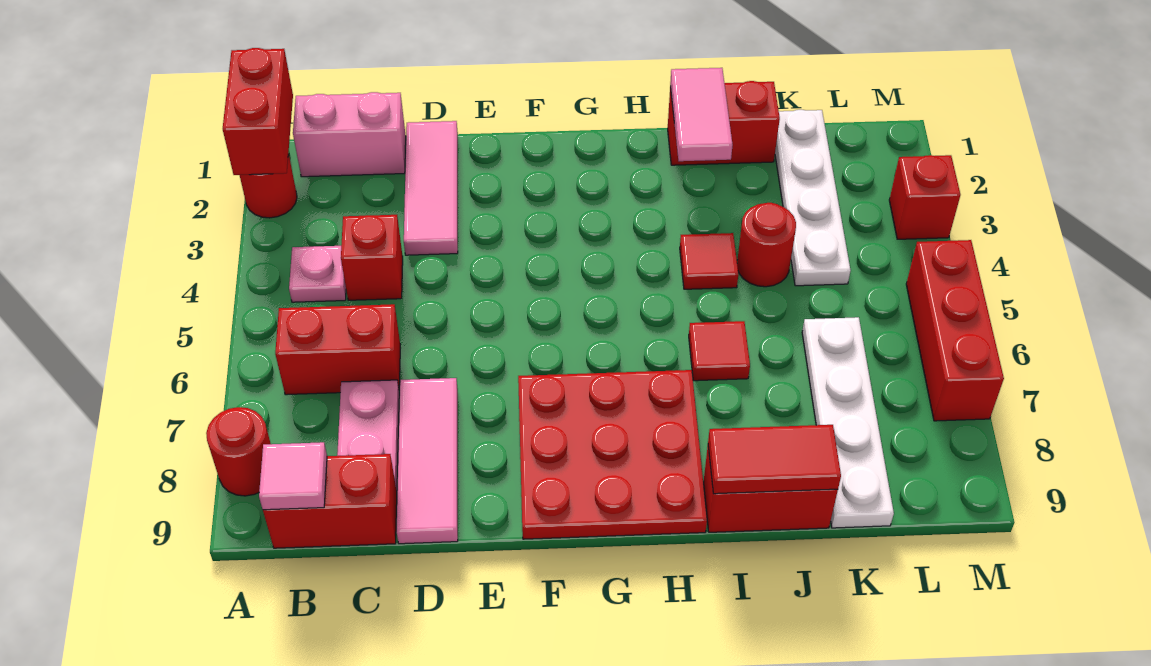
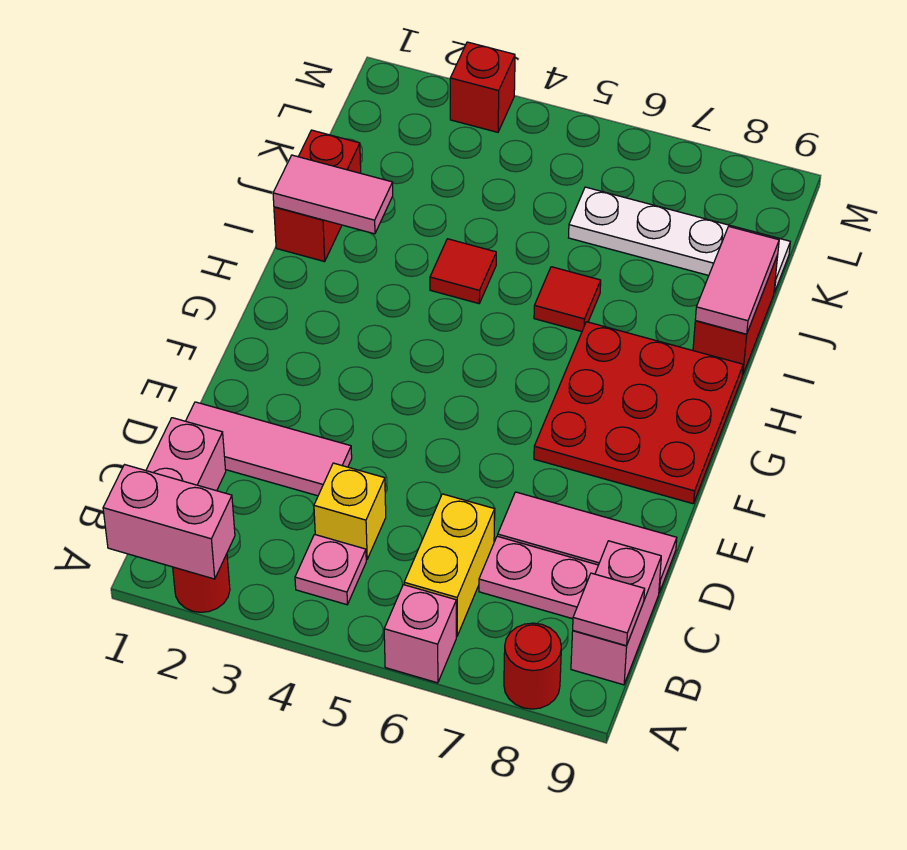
red 1x2 brick [223,48,293,175] -> pink 1x2 brick [103,465,235,579]
none -> pink 1x1 brick [384,585,456,683]
red 1x2 brick [275,304,400,395] -> yellow 1x2 brick [404,494,495,636]
red 1x2 brick [263,454,397,548] -> pink 1x2 brick [571,541,661,685]
red 1x1 brick [341,215,403,300] -> yellow 1x1 brick [314,463,386,560]
red 1x2 tile [708,425,841,494] -> pink 1x2 tile [695,227,779,334]
red 1x1 round brick [737,203,796,287] -> none
white 1x4 plate [775,110,851,286] -> none
red 1x3 brick [906,240,1004,421] -> none

